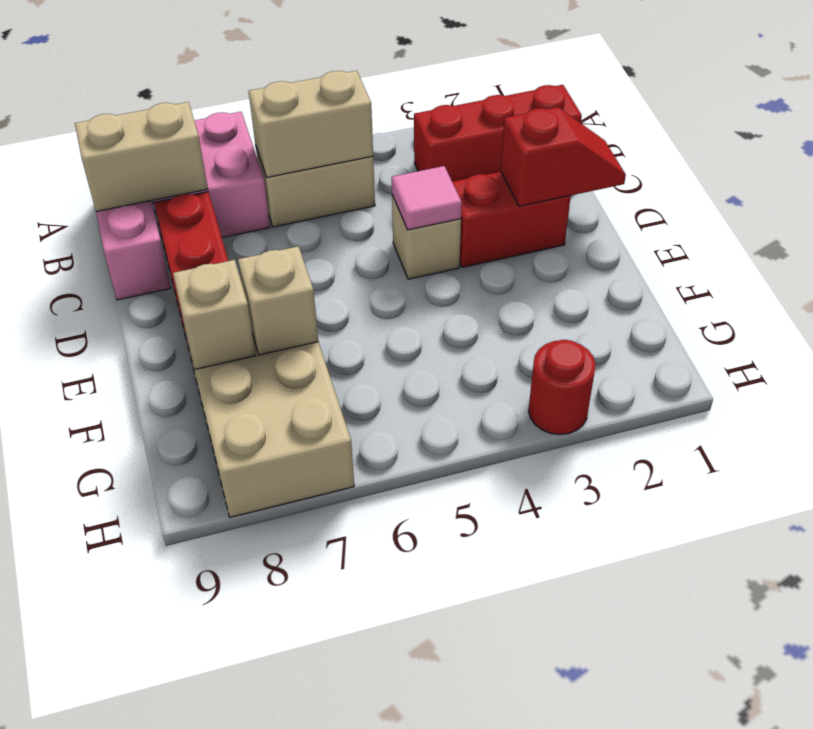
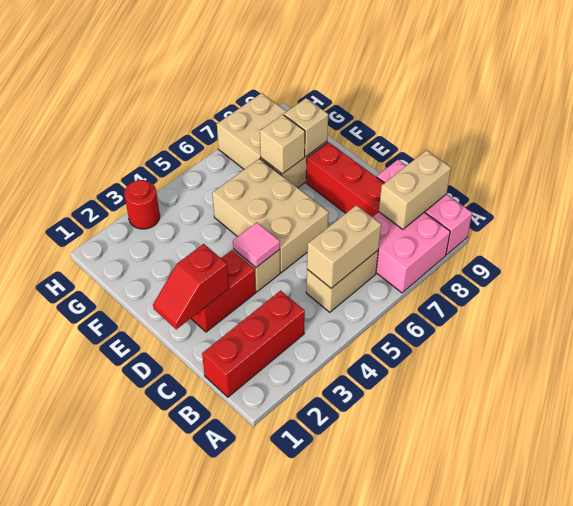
none -> tan 2x3 brick [212,159,329,272]

